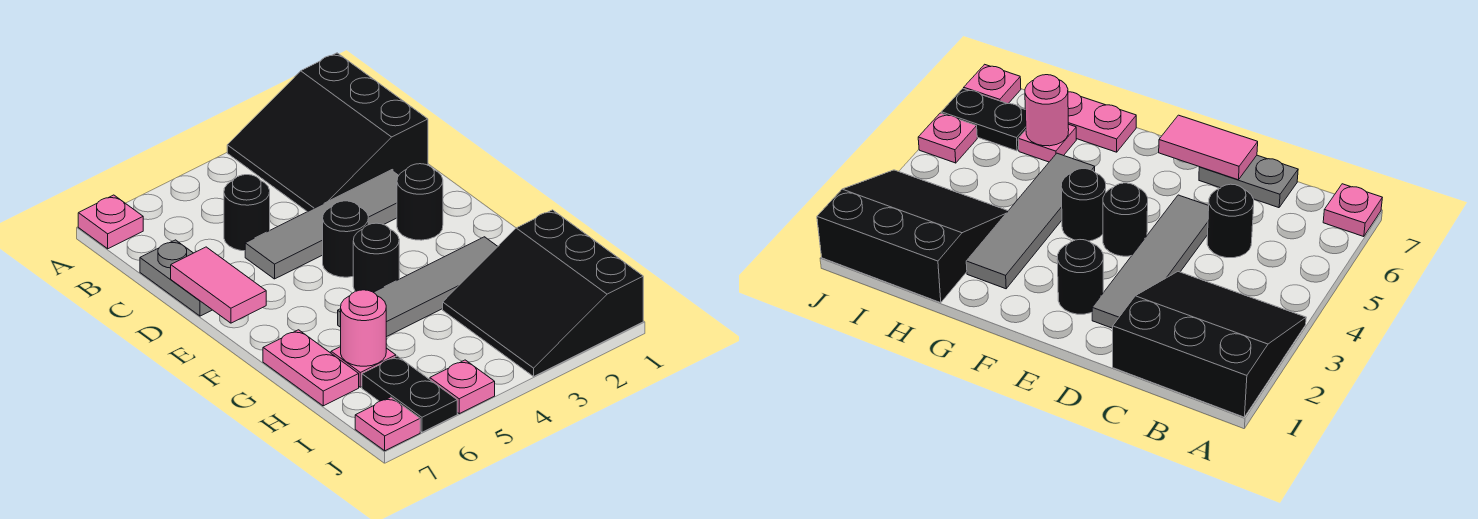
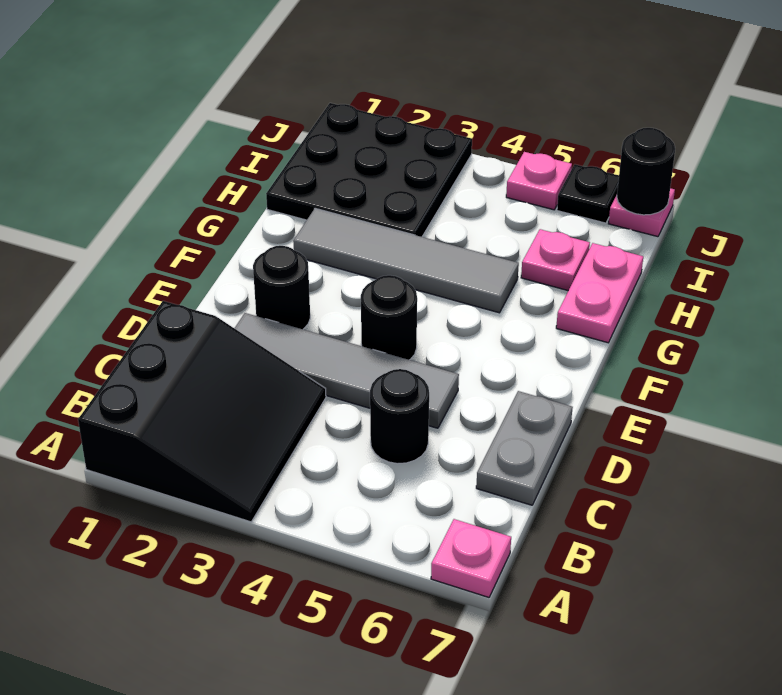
pink 1x2 tile [171,247,266,323] -> none
black 1x1 round brick [353,223,399,292] -> black 1x1 round brick moved to [617,128,675,215]
black 3x3 slope [443,210,643,376] -> black 3x3 plate [266,103,472,237]
pink 1x1 round brick [341,290,386,366] -> none
black 1x2 plate [362,356,457,432] -> black 1x1 plate [557,164,619,223]

